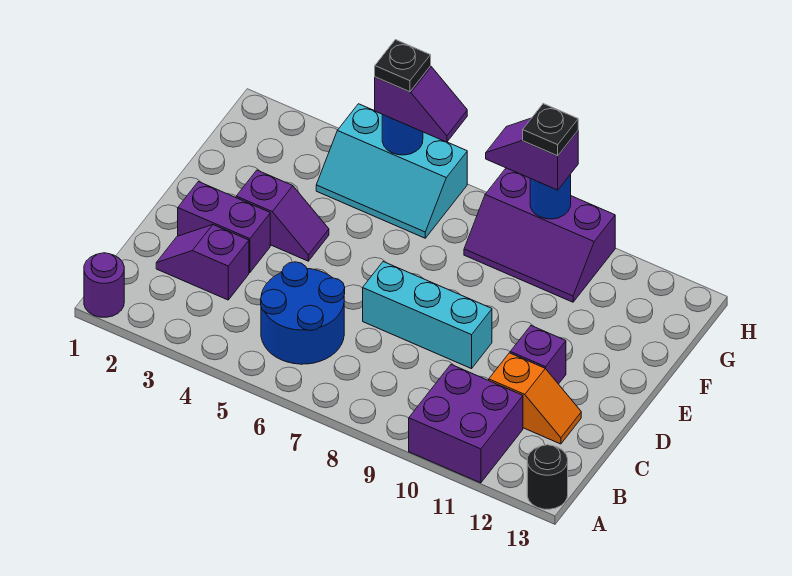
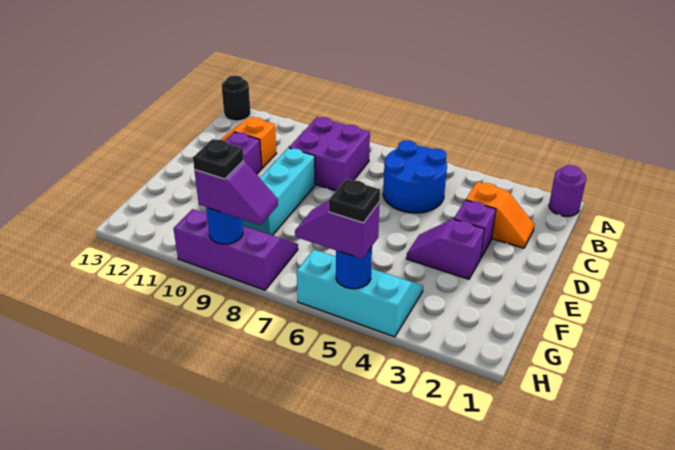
purple 2x2 brick [409,365,523,483] -> purple 2x2 brick moved to [289,117,370,191]
purple 1x2 slope [156,225,249,300] -> orange 1x2 slope [466,182,535,248]
purple 1x2 brick [178,182,270,273] -> purple 1x1 brick [454,200,496,258]
cyan 1x3 brick [363,262,492,369] -> cyan 1x3 brick turned to [242,148,315,235]

